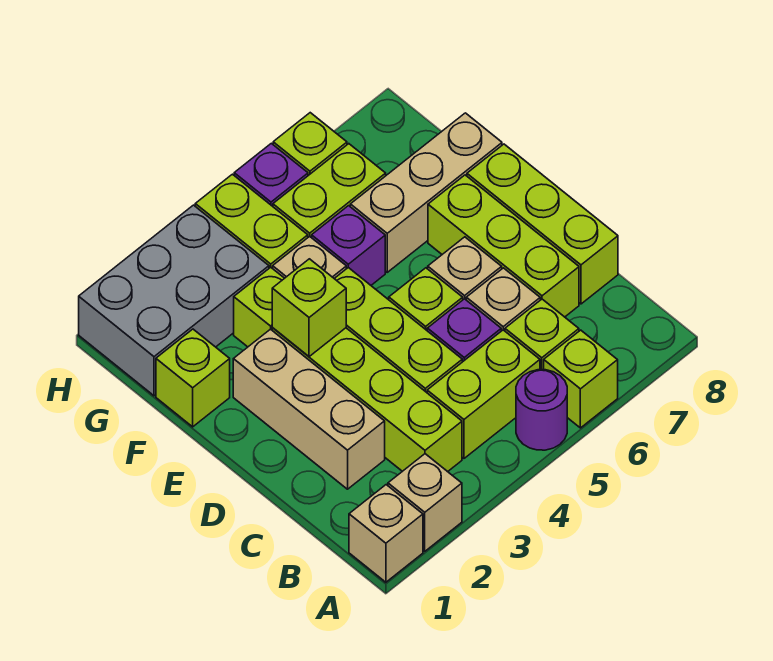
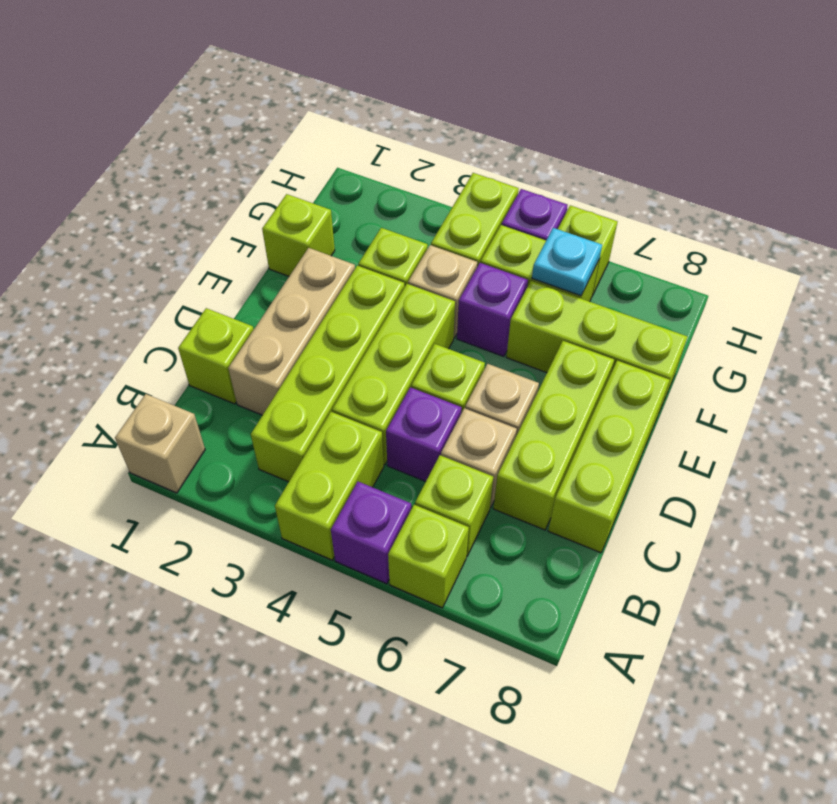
tan 1x1 brick [388,454,462,551] -> none
purple 1x1 round brick [516,370,567,450] -> purple 1x1 brick [331,482,411,584]
lime 1x2 brick [427,330,540,458] -> lime 1x2 brick turned to [275,412,384,560]
lime 1x1 brick [272,259,346,357] -> lime 1x1 brick moved to [178,308,254,404]
tan 1x3 brick [350,113,502,272] -> lime 1x3 brick [506,281,687,412]
grey 2x3 brick [79,205,269,396] -> none
none -> cyan 1x1 plate [532,228,602,296]

